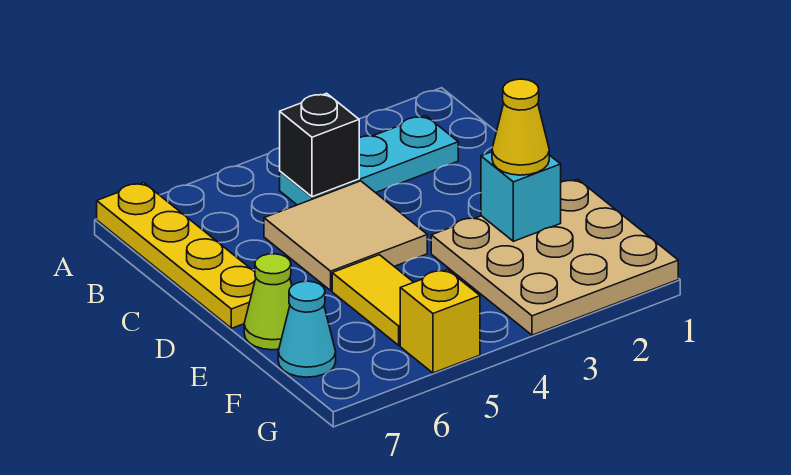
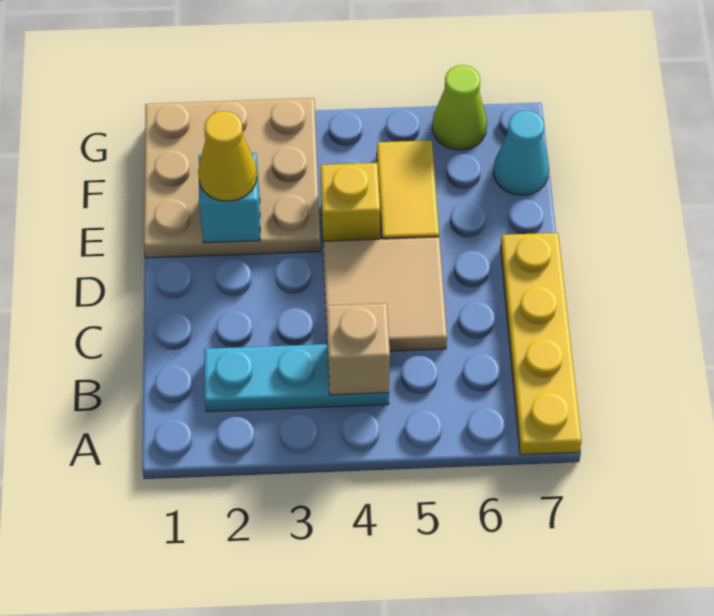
black 1x1 brick [280,93,359,197] -> tan 1x1 brick [327,303,390,395]
lime 1x1 cone [244,254,292,350] -> lime 1x1 cone moved to [432,65,487,150]
yellow 1x1 brick [400,270,480,373] -> yellow 1x1 brick moved to [320,163,380,241]

